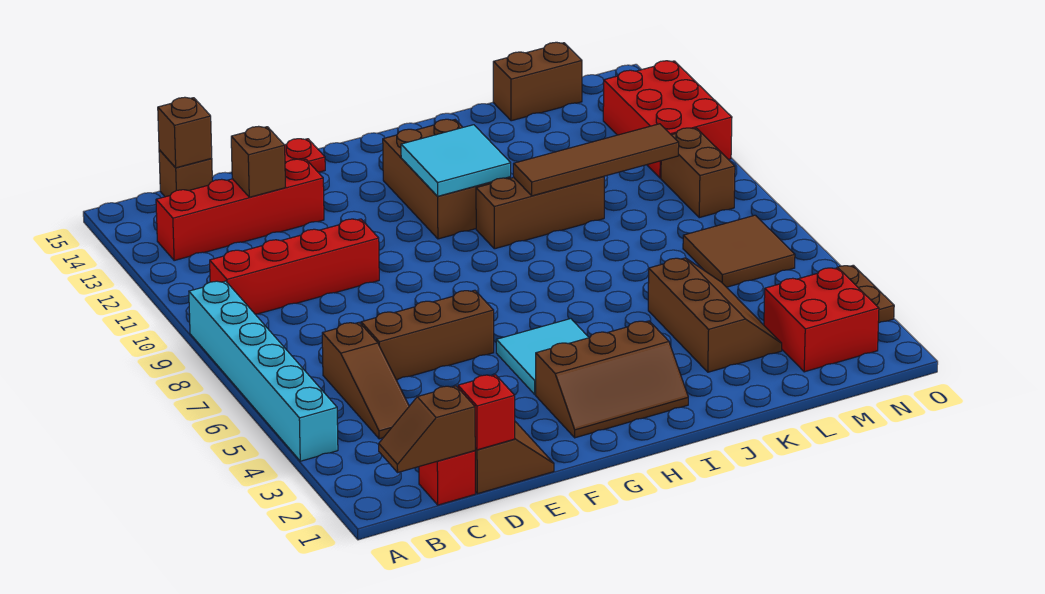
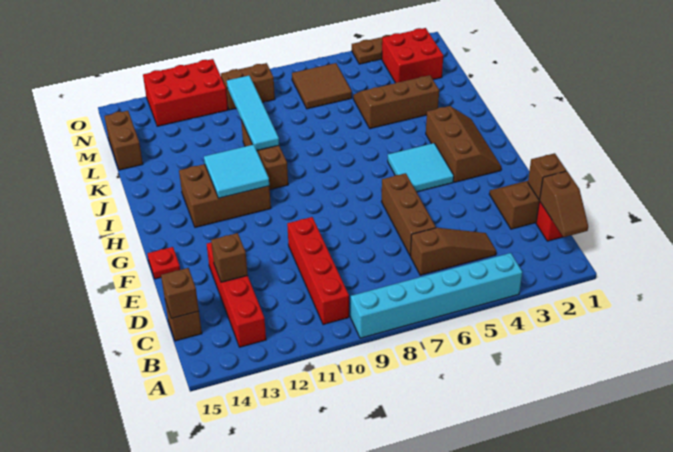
red 1x1 brick [458,375,515,450] -> brown 1x1 brick [528,153,566,200]
brown 1x4 tile [513,124,679,196] -> cyan 1x4 tile [227,76,279,150]

